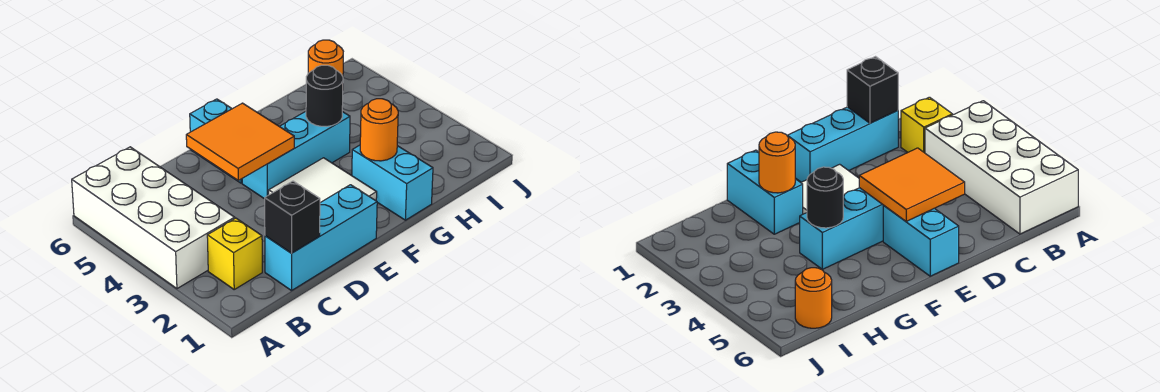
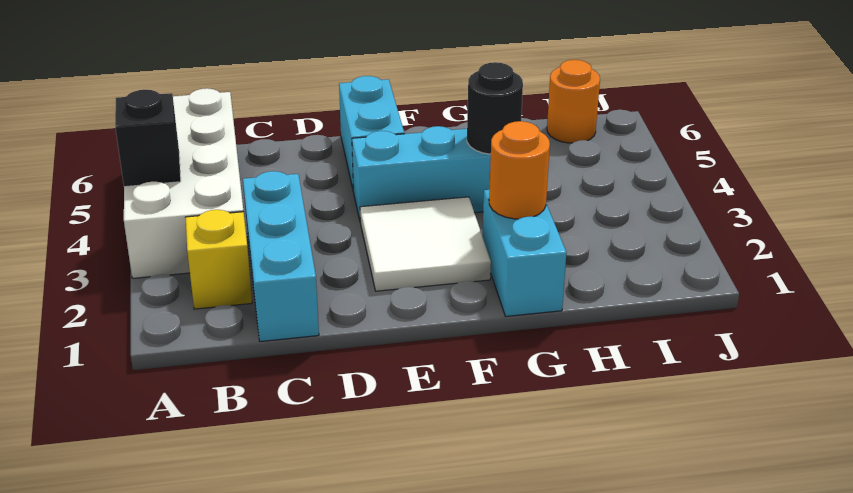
cyan 1x3 brick [265,185,377,291] -> cyan 1x3 brick turned to [243,171,319,342]
black 1x1 brick [265,181,320,253] -> black 1x1 brick moved to [115,90,181,187]
orange 2x2 tile [186,103,294,180] -> none

